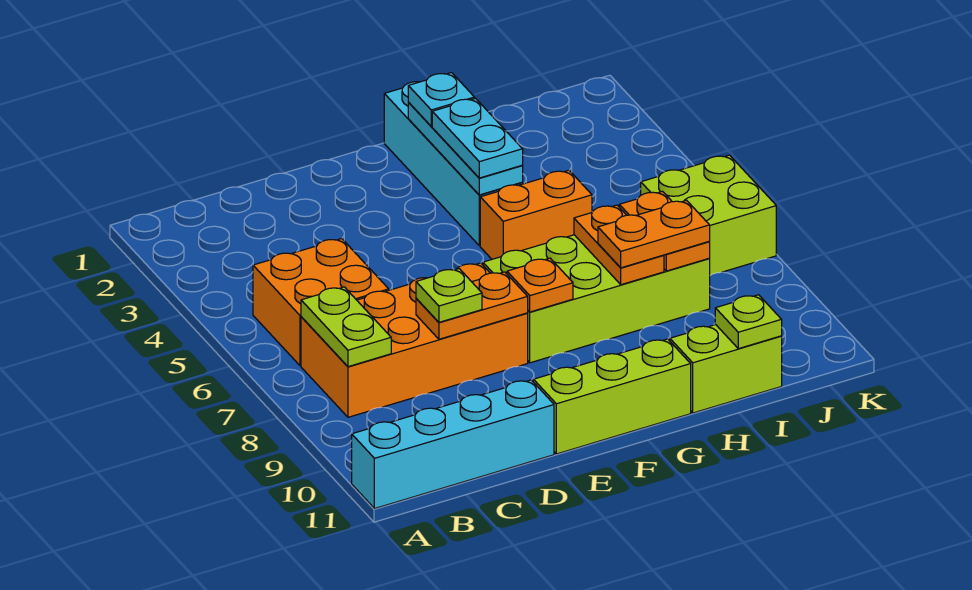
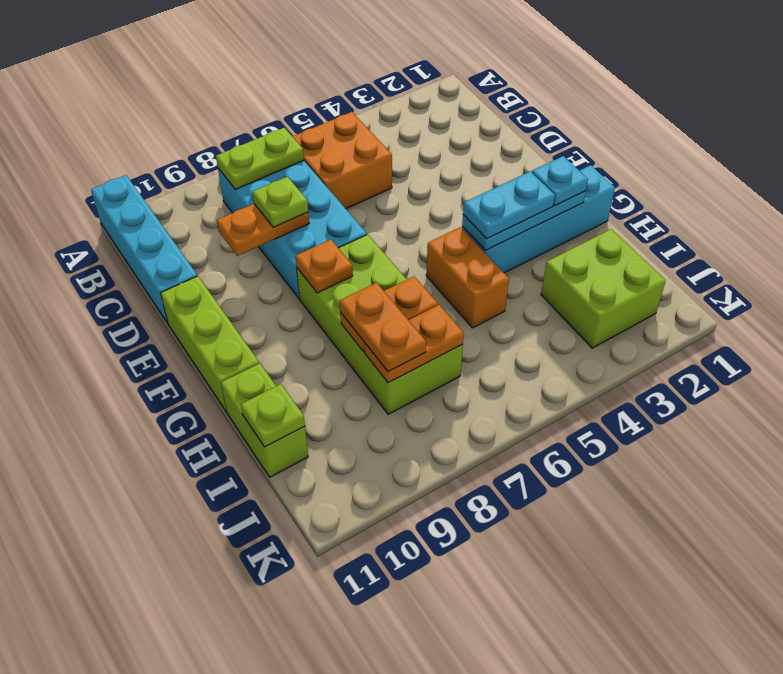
orange 2x4 brick [301,263,528,417] -> cyan 2x4 brick [218,161,367,299]
orange 1x2 plate [416,272,528,339] -> orange 1x2 plate turned to [217,204,309,256]
lime 2x2 brick [641,155,776,275] -> lime 2x2 brick moved to [541,229,666,348]

